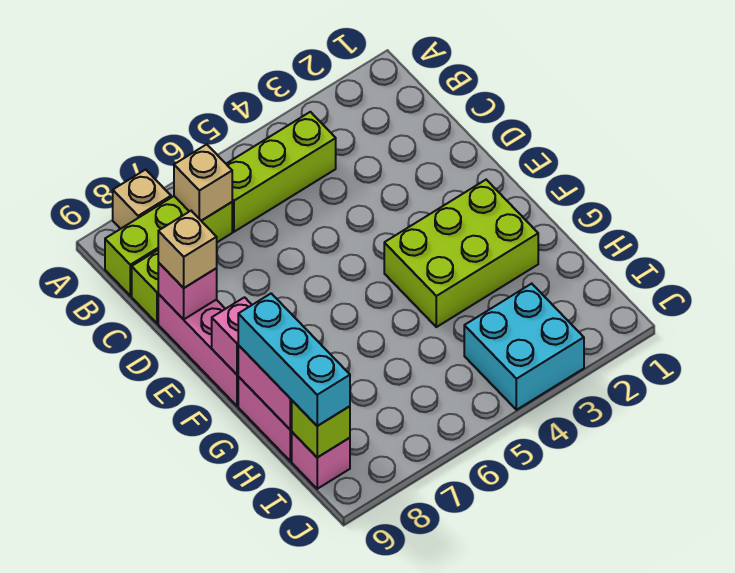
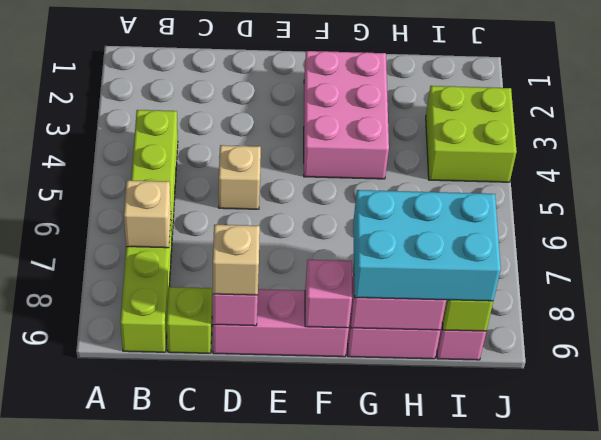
tan 1x1 brick [113,170,171,229] -> tan 1x1 brick moved to [219,145,261,209]
lime 2x3 brick [384,180,538,327] -> pink 2x3 brick [304,51,389,179]
cyan 1x3 brick [238,294,350,426] -> cyan 2x3 brick [353,190,501,301]
cyan 2x2 brick [464,284,584,410] -> lime 2x2 brick [426,86,517,182]

